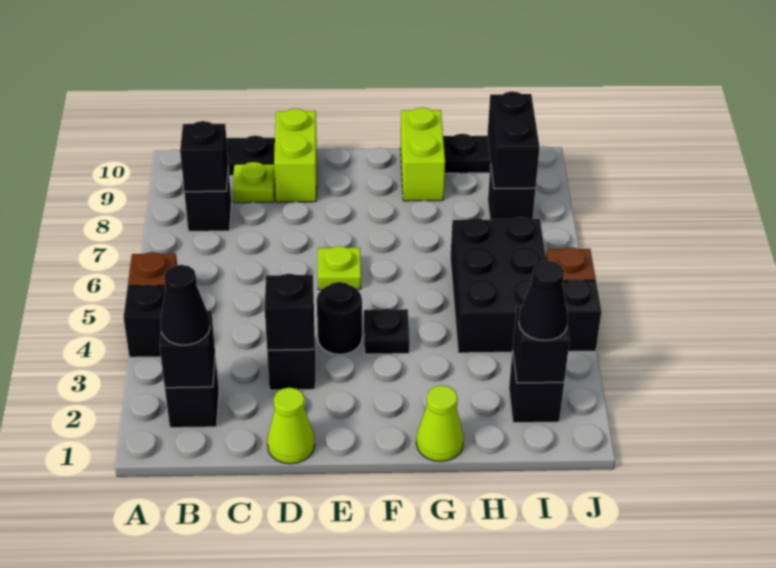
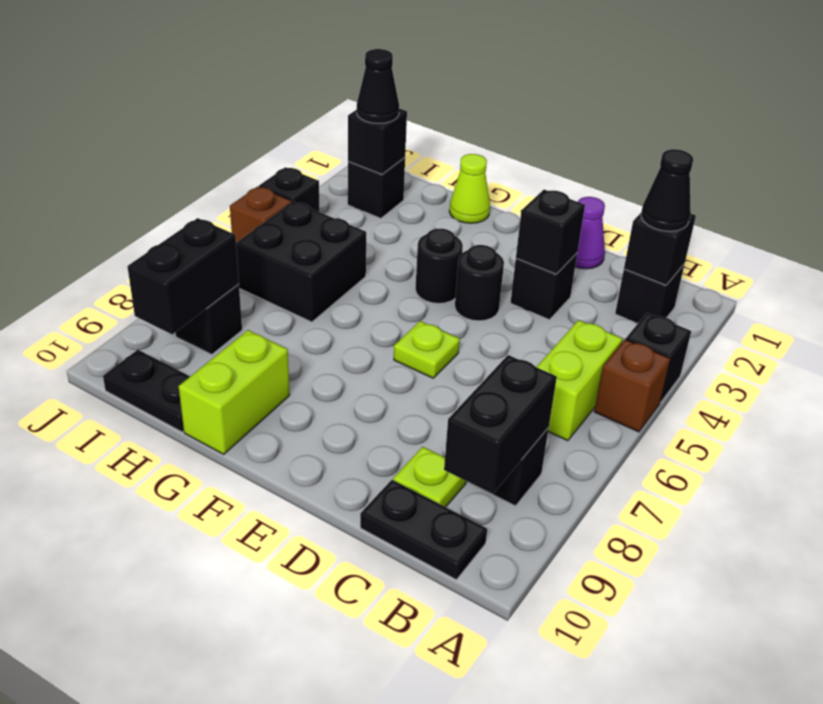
black 1x1 brick [180,121,228,192] -> black 1x2 brick [444,355,557,494]
lime 1x1 cone [267,387,315,464] -> purple 1x1 cone [575,197,605,269]
lime 1x2 brick [274,109,317,202] -> lime 1x2 brick moved to [537,320,622,441]
black 1x1 plate [364,308,410,354] -> black 1x1 round brick [415,229,463,303]
black 2x3 brick [450,217,546,353] -> black 2x2 brick [236,201,366,322]

